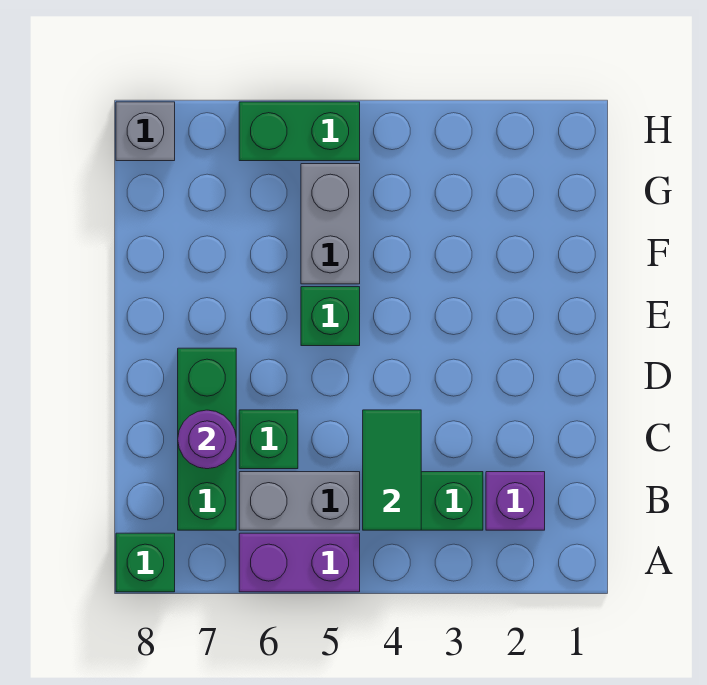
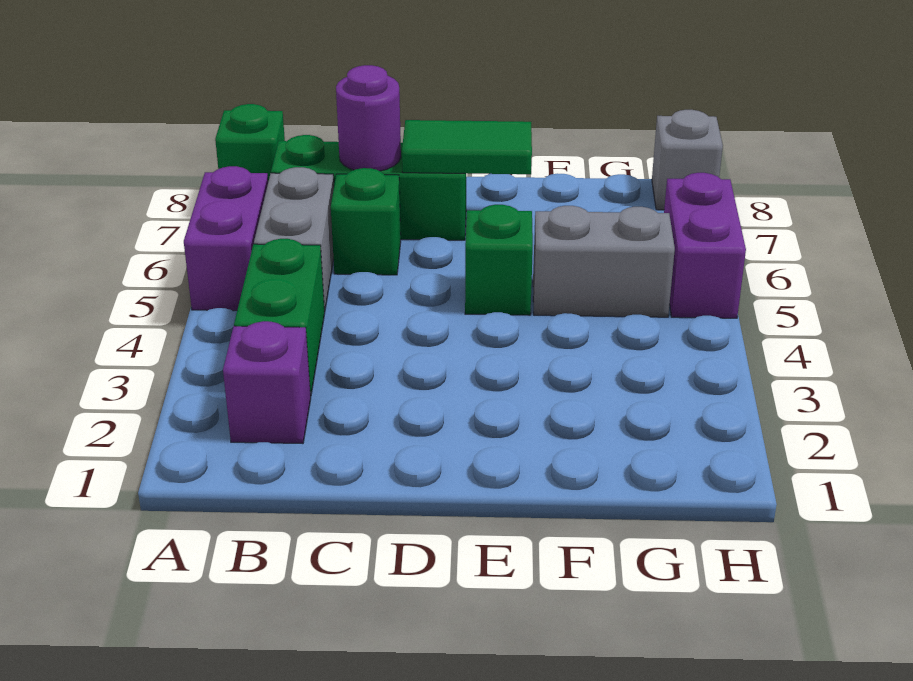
green 1x2 tile [363,410,421,530] -> green 1x2 tile moved to [402,120,532,174]
green 1x2 brick [239,102,360,161] -> purple 1x2 brick [664,173,746,318]

